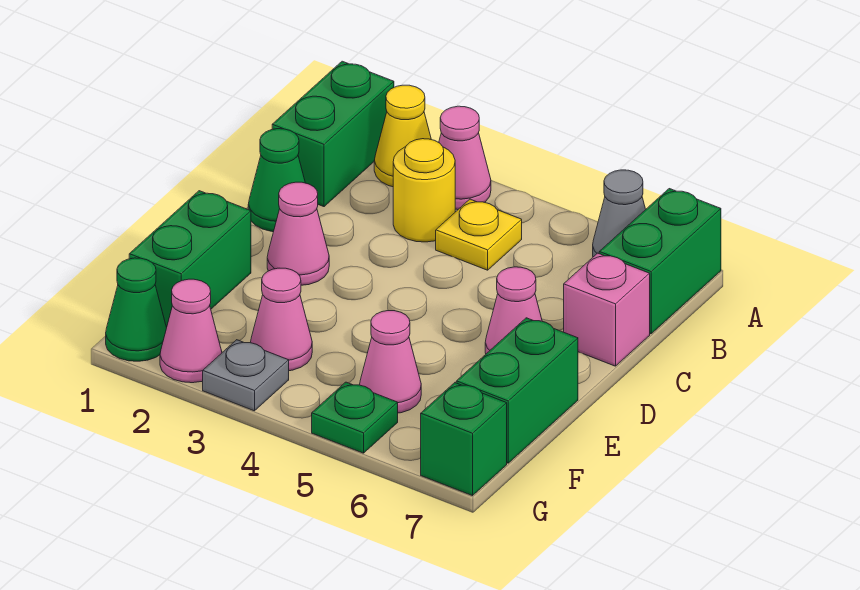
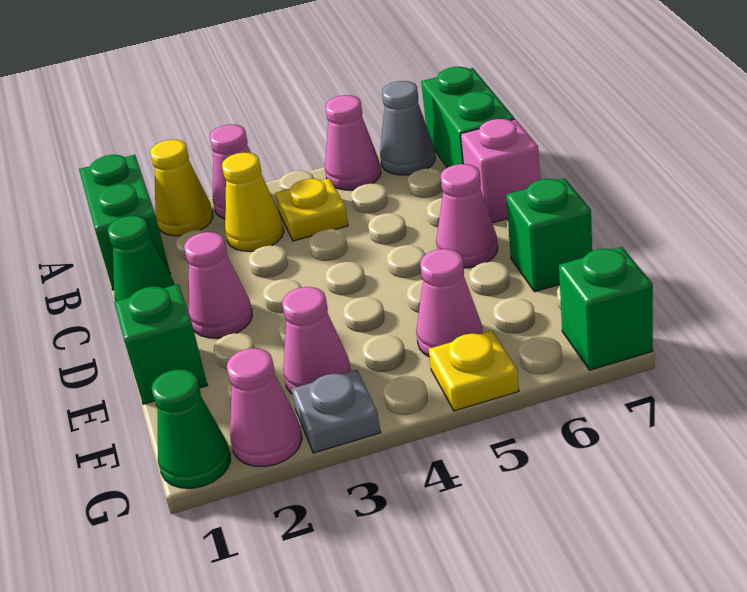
none -> pink 1x1 cone [325,95,381,190]
yellow 1x1 round brick [393,139,455,242] -> yellow 1x1 cone [222,153,284,251]
green 1x2 brick [129,191,251,327] -> green 1x1 brick [114,284,208,404]
green 1x2 brick [456,318,578,463] -> green 1x1 brick [506,178,592,292]
green 1x1 plate [312,382,398,453] -> yellow 1x1 plate [429,330,519,411]

